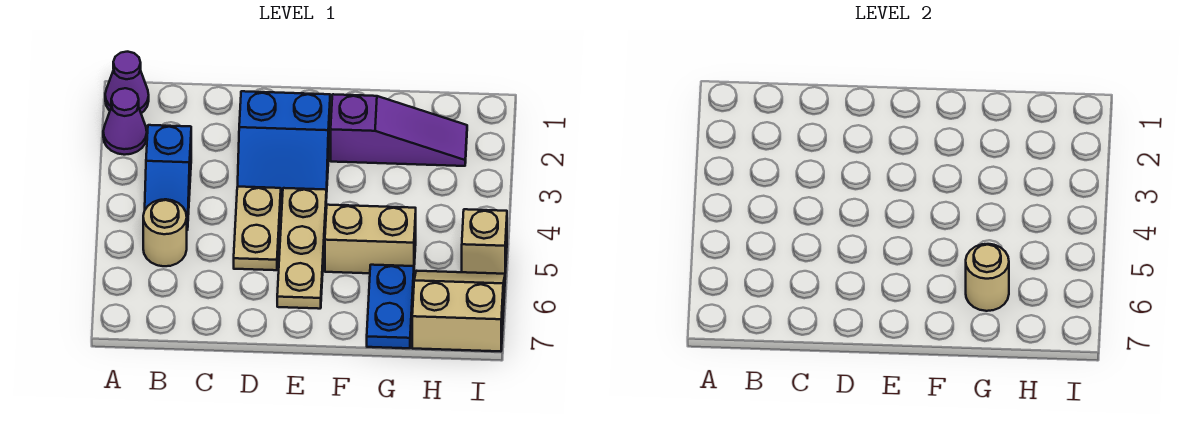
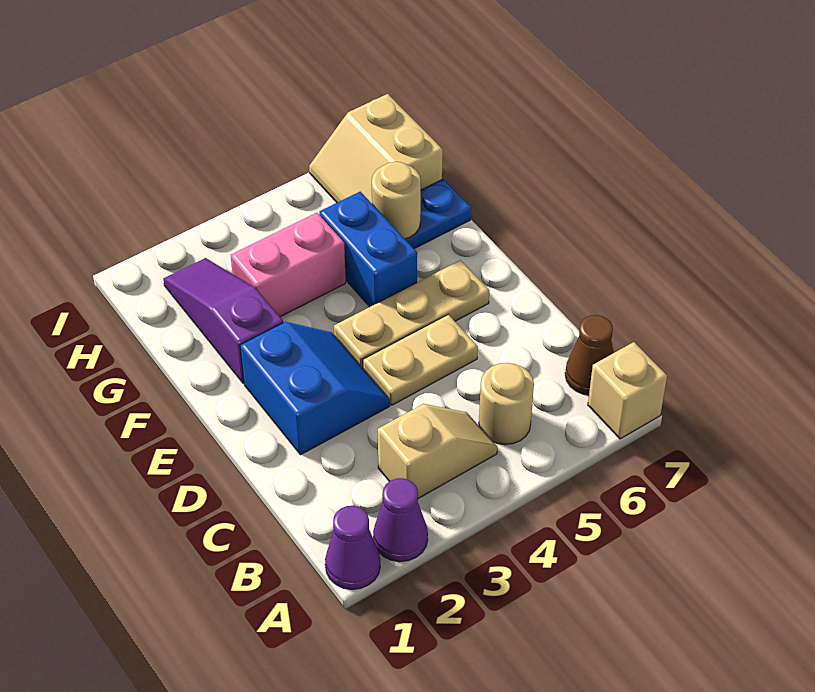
blue 1x2 slope [145,125,191,230] -> tan 1x2 slope [378,404,497,499]
none -> brown 1x1 cone [565,315,614,395]
tan 1x2 brick [325,205,416,273] -> blue 1x2 brick [319,192,417,307]
none -> pink 1x2 brick [231,213,346,317]
tan 1x1 brick [462,209,507,274] -> tan 1x1 brick moved to [588,342,667,439]

